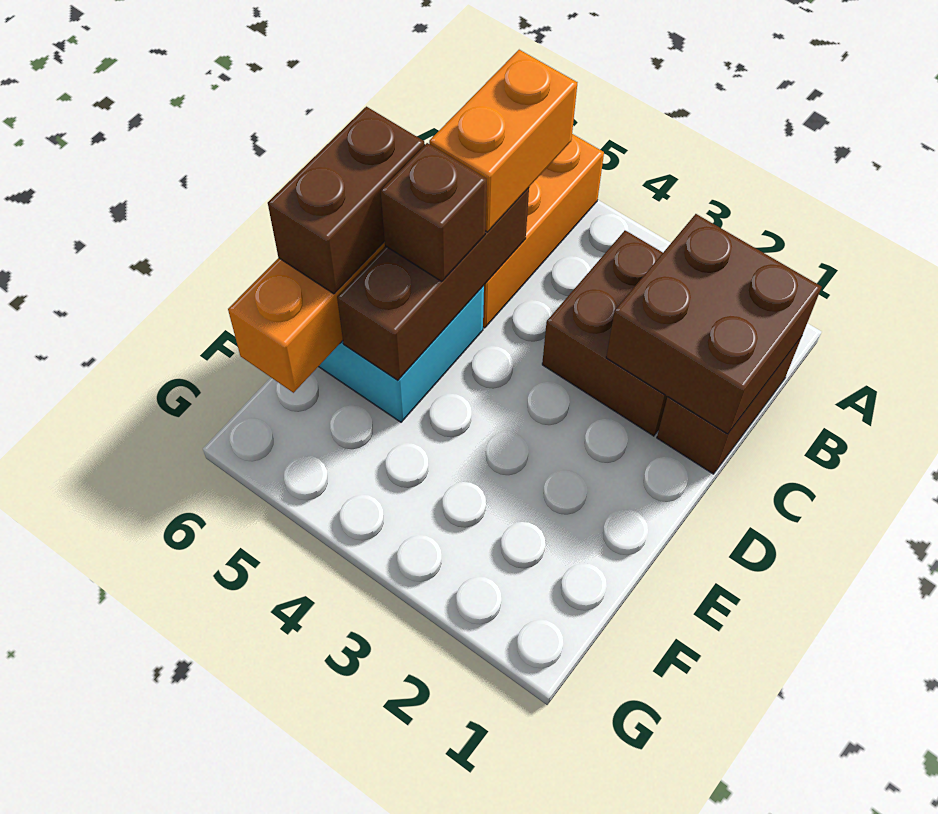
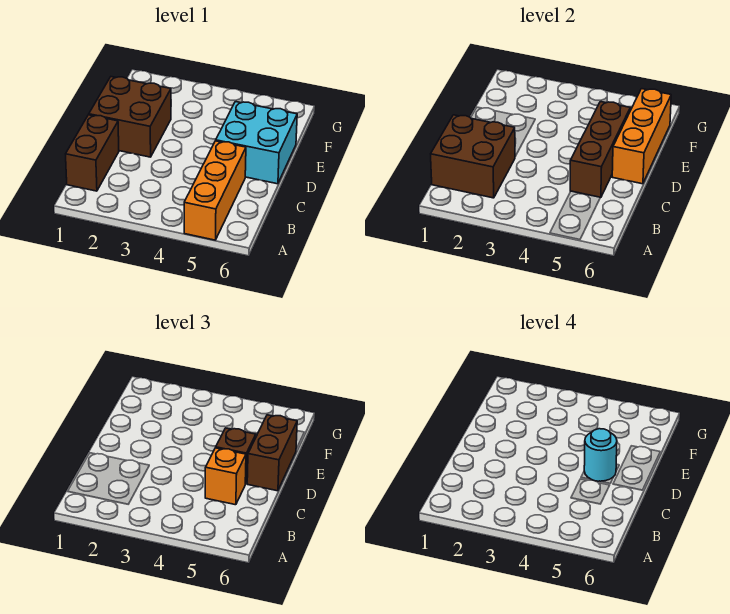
brown 2x2 brick [542,230,667,436] -> brown 2x2 brick moved to [89,77,171,157]
orange 1x2 brick [429,50,577,232] -> orange 1x1 brick [205,448,246,505]
none -> cyan 1x1 round brick [584,429,617,481]

